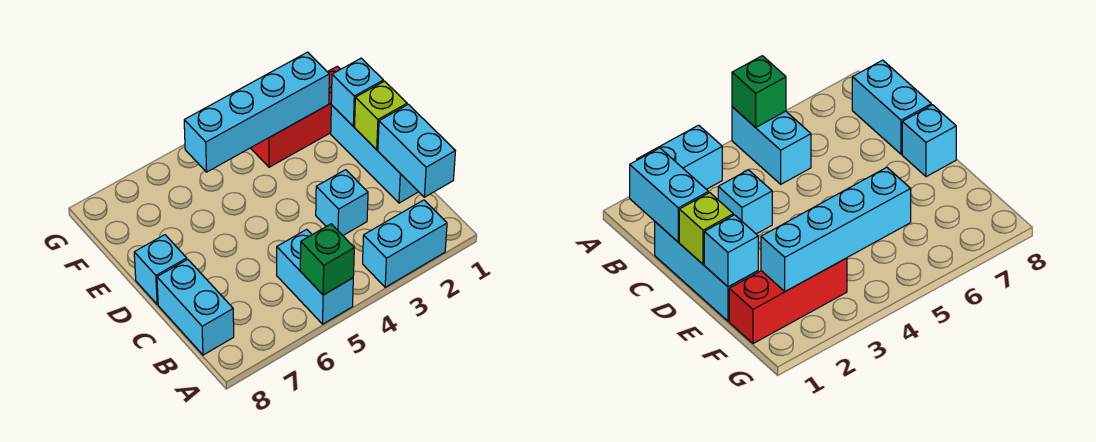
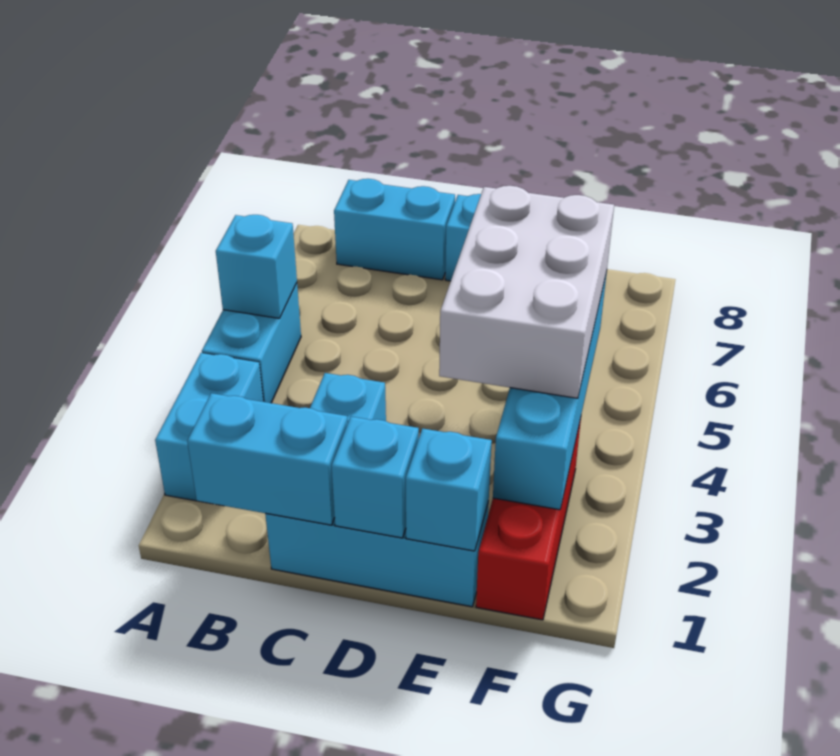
cyan 1x2 brick [277,229,353,324] -> cyan 1x2 brick turned to [202,283,301,403]
green 1x1 brick [300,224,354,295] -> cyan 1x1 brick [216,215,297,318]
lime 1x1 brick [354,81,407,150] -> cyan 1x1 brick [331,417,419,538]
none -> white 2x3 brick [439,186,614,398]

